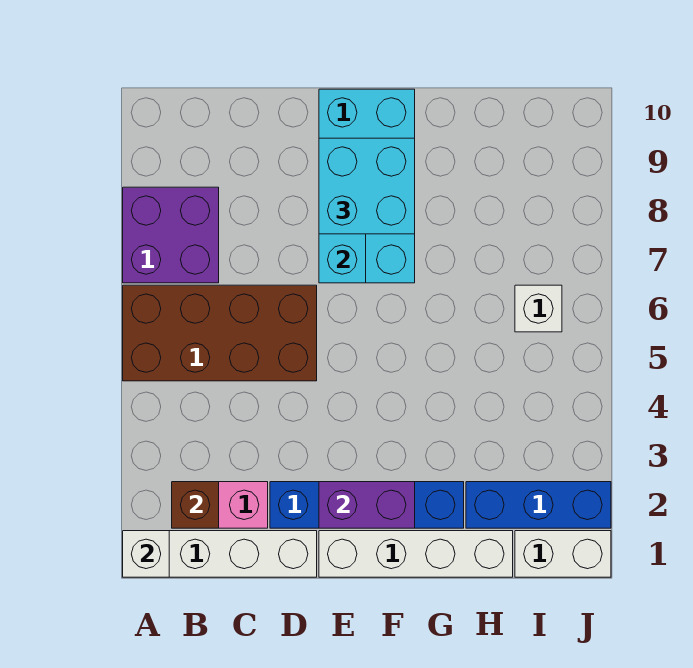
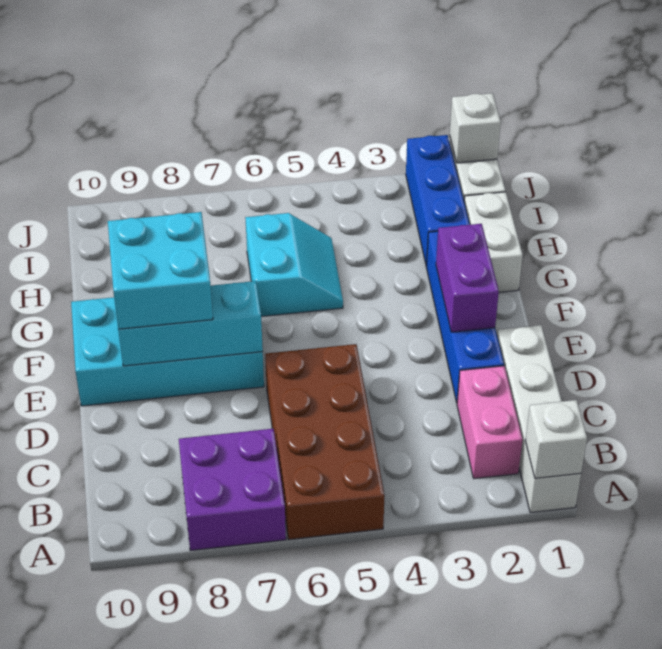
brown 1x1 brick [172,482,219,528] -> none
white 1x4 brick [319,531,513,577] -> white 1x2 brick [464,192,523,292]
none -> cyan 2x2 slope [245,213,343,316]
white 1x1 brick [515,285,562,332] -> white 1x1 brick moved to [450,93,501,163]

